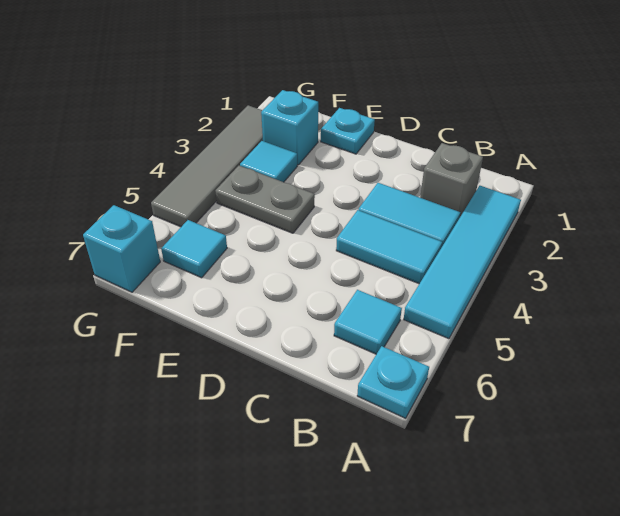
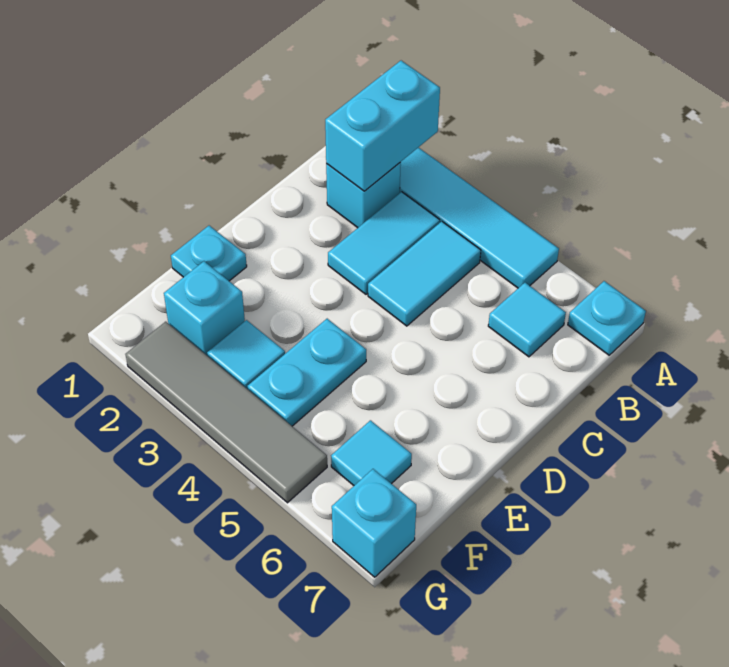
none -> cyan 1x2 brick [325,61,440,191]
grey 1x1 brick [420,143,483,216] -> cyan 1x1 brick [326,163,401,228]
grey 1x2 plate [215,166,315,233] -> cyan 1x2 plate [247,319,366,426]

